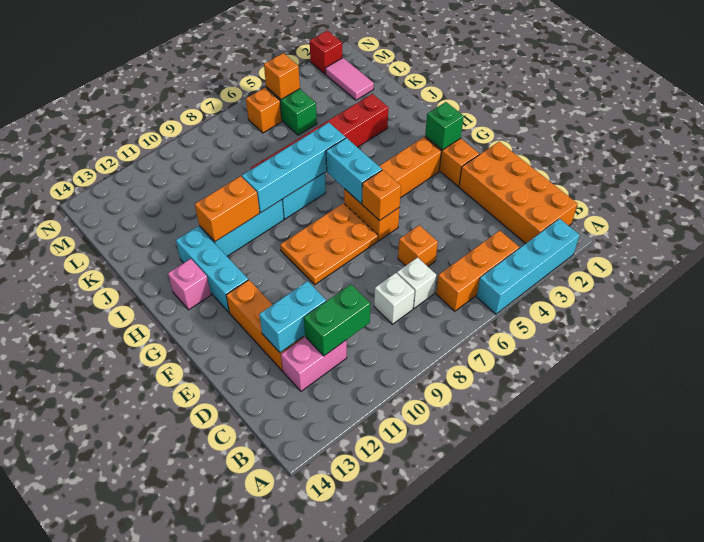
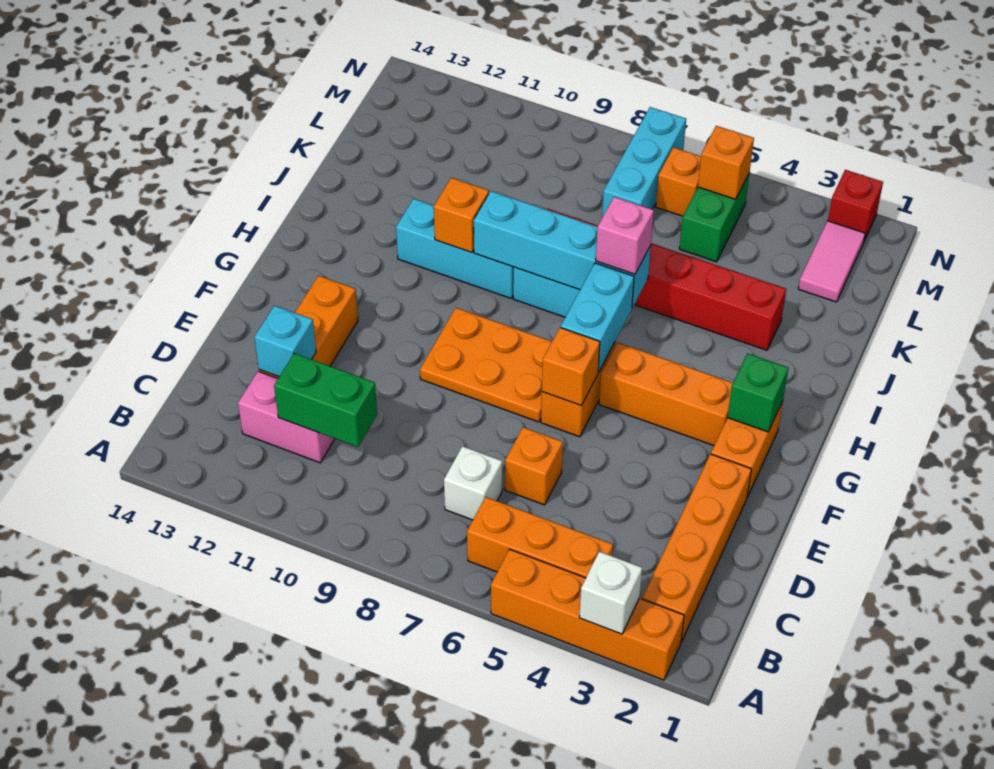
cyan 1x4 brick [477,219,580,314] -> orange 1x4 brick [491,549,684,680]
orange 2x4 brick [459,142,578,244] -> orange 1x4 brick [642,454,751,642]
white 1x1 brick [374,273,415,324] -> white 1x1 brick moved to [579,551,642,634]
cyan 1x2 brick [259,281,326,353] -> cyan 1x1 brick [254,306,316,377]
cyan 1x3 brick [176,226,248,313] -> cyan 1x3 brick moved to [602,107,686,218]
pink 1x1 brick [168,259,211,310] -> pink 1x1 brick moved to [596,197,654,274]
orange 1x2 brick [195,176,260,242] -> orange 1x1 brick [434,178,489,252]

